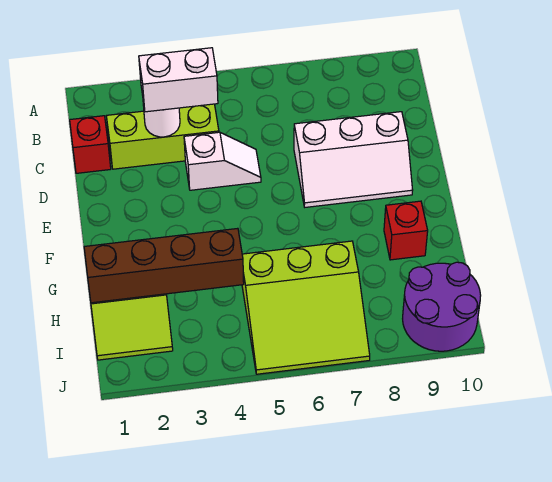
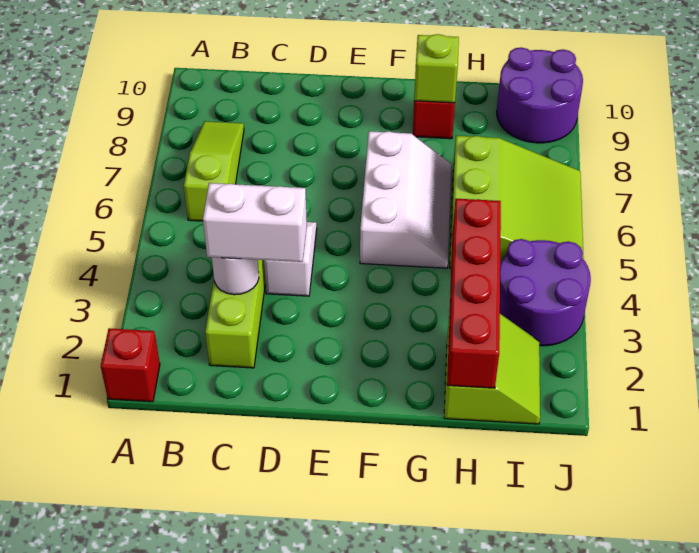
none -> lime 1x3 slope [184,121,244,221]
red 1x1 brick [70,116,111,173] -> red 1x1 brick moved to [101,328,160,402]
white 1x2 brick [139,48,218,112] -> white 1x2 brick turned to [203,183,307,262]
white 2x3 slope [294,112,413,207] -> white 2x3 slope moved to [360,131,452,268]
none -> lime 1x1 brick [414,34,459,103]
brown 1x4 brick [84,228,244,303] -> red 1x4 brick [447,199,501,388]
none -> purple 2x2 round brick [500,239,591,346]

